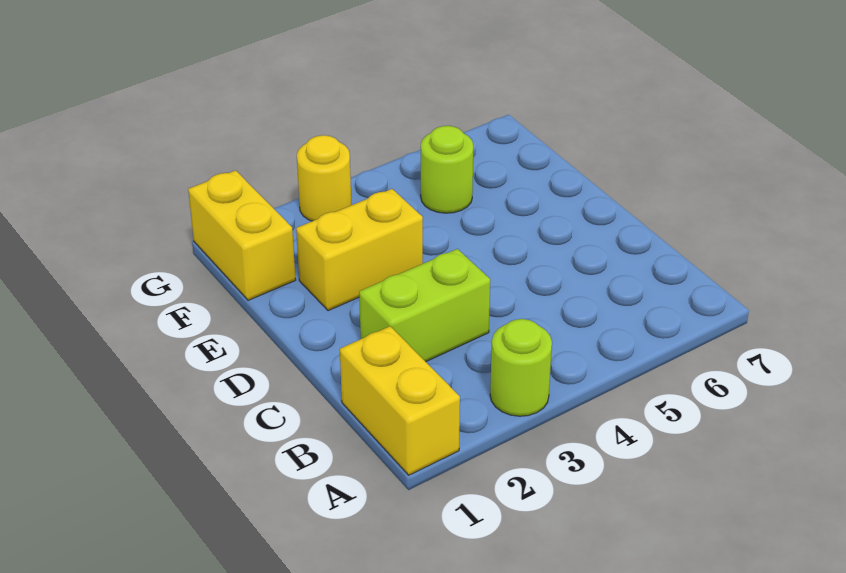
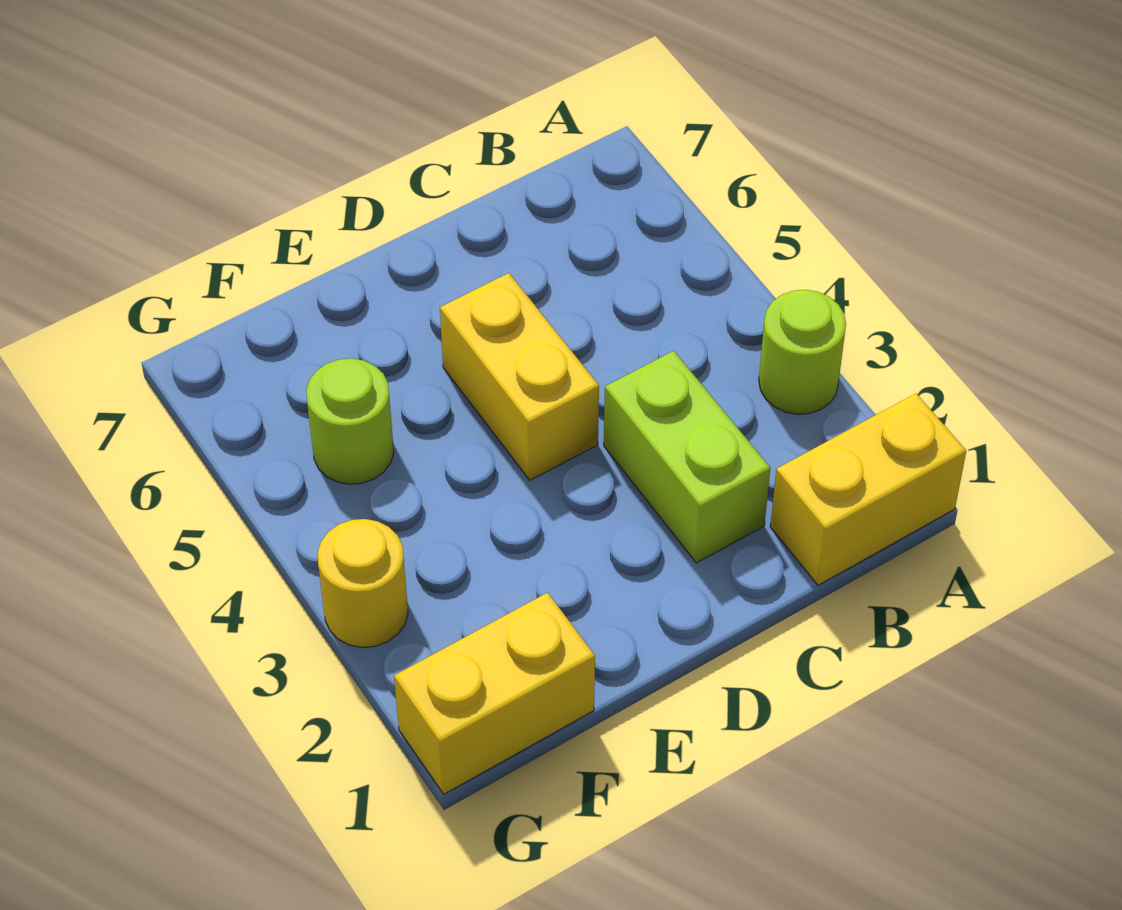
yellow 1x2 brick [296,189,423,311] -> yellow 1x2 brick moved to [440,273,599,480]

